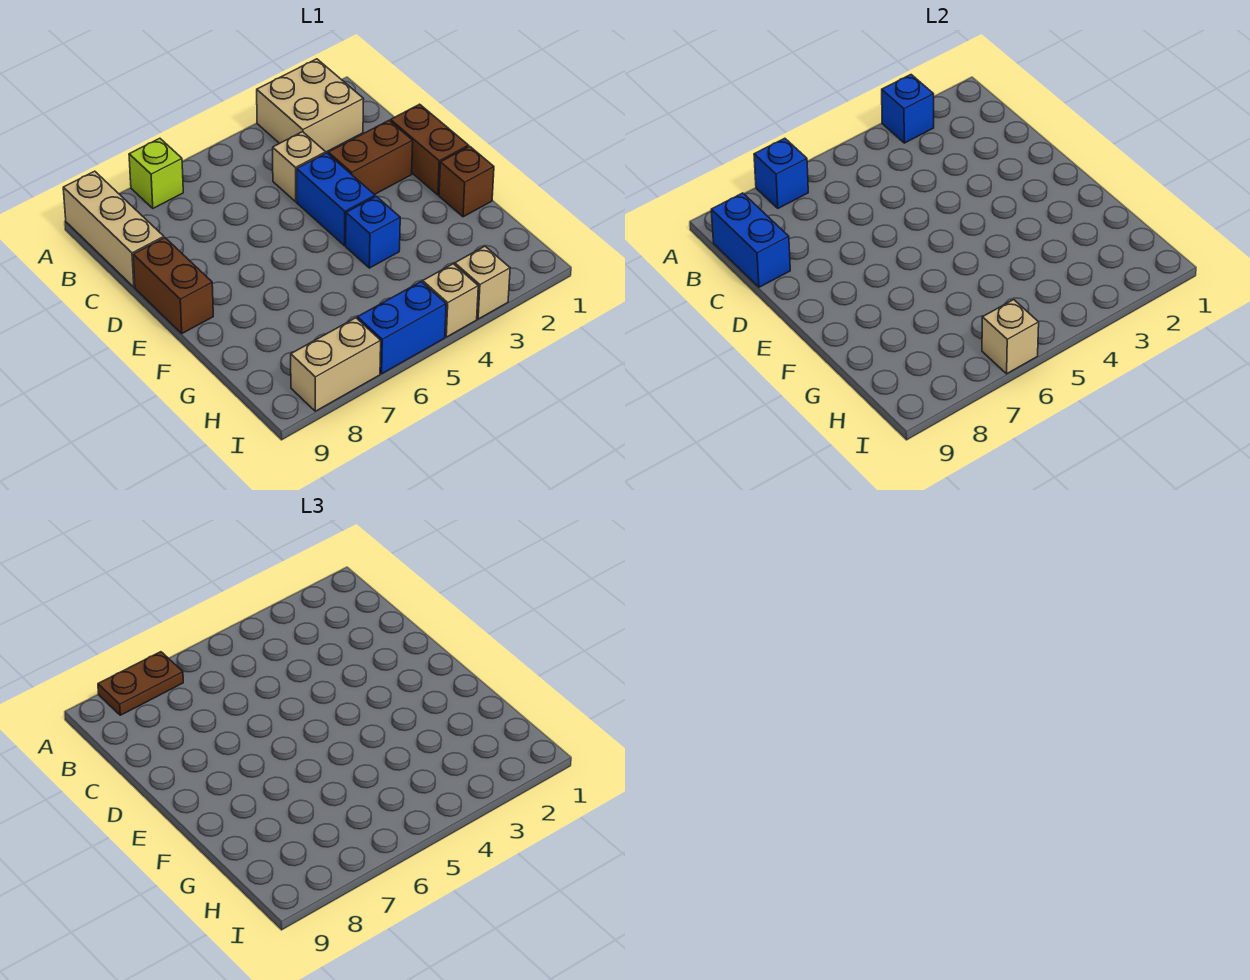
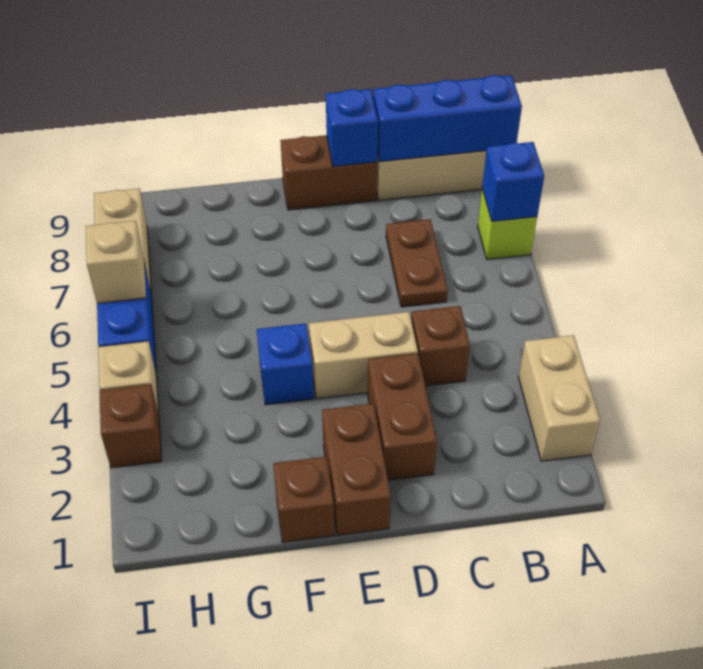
tan 2x2 brick [257,59,364,152] -> tan 1x2 brick [518,335,600,461]
blue 1x1 brick [882,75,934,143] -> blue 1x1 brick moved to [326,89,378,166]
brown 1x2 plate [98,652,183,715] -> brown 1x2 plate moved to [386,219,448,307]
blue 1x2 brick [711,193,790,287] -> blue 1x3 brick [373,75,522,162]
tan 1x1 brick [273,132,326,202] -> brown 1x1 brick [411,306,470,386]
brown 1x2 brick [391,104,469,195] -> brown 1x2 brick turned to [322,403,391,535]
blue 1x2 brick [297,153,375,246] -> tan 1x2 brick [309,312,418,399]
tan 1x1 brick [455,246,510,319] -> brown 1x1 brick [100,384,162,468]

